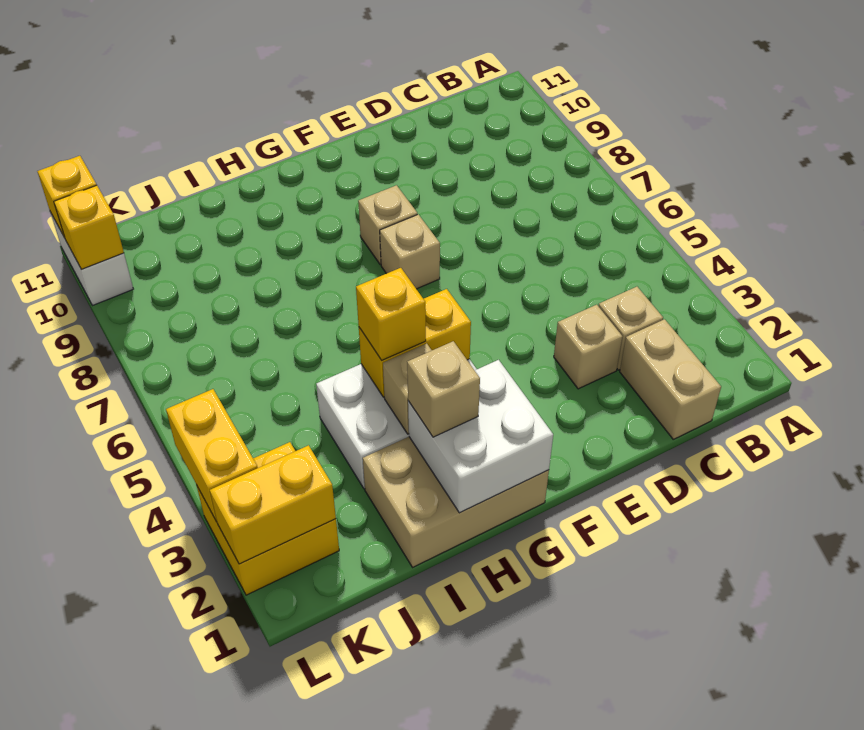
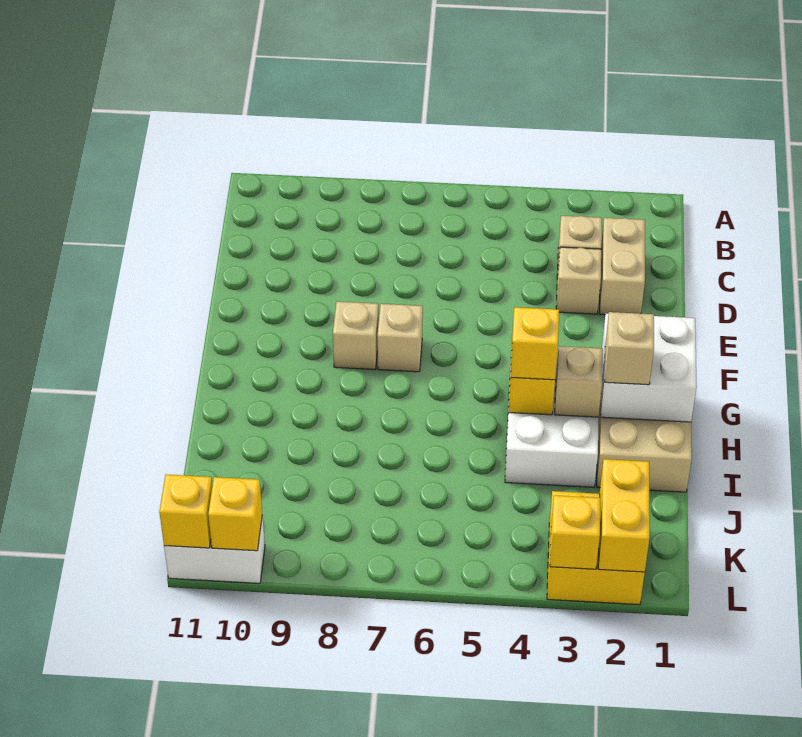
tan 1x2 brick [620,319,721,439] -> tan 1x2 brick turned to [600,218,645,315]
yellow 1x2 brick [166,389,258,522] -> yellow 1x1 brick [550,495,600,569]

